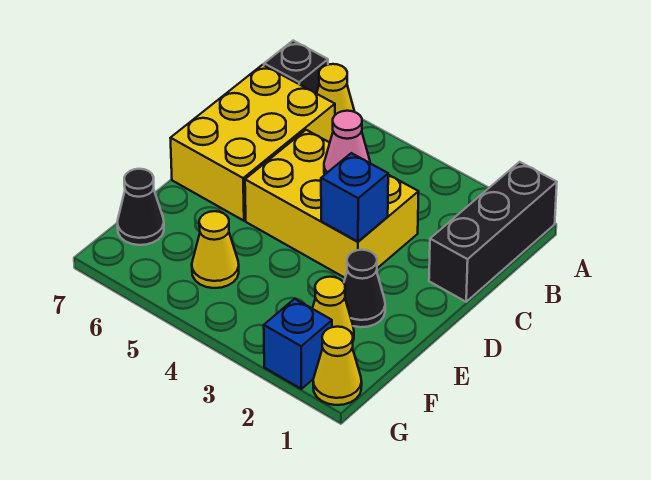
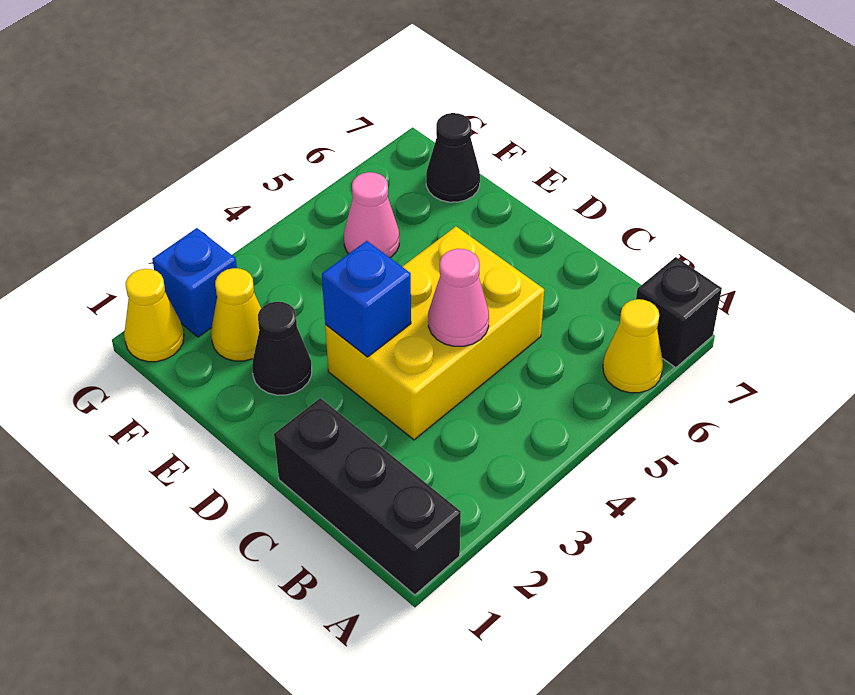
yellow 2x3 brick [171,65,335,221] -> none
yellow 1x1 cone [192,211,239,288] -> pink 1x1 cone [344,172,399,257]

